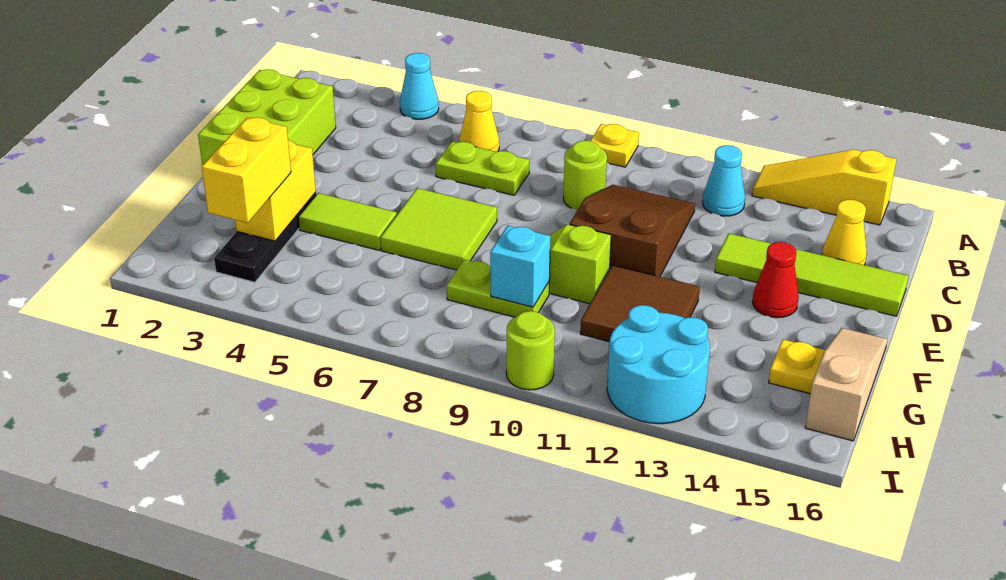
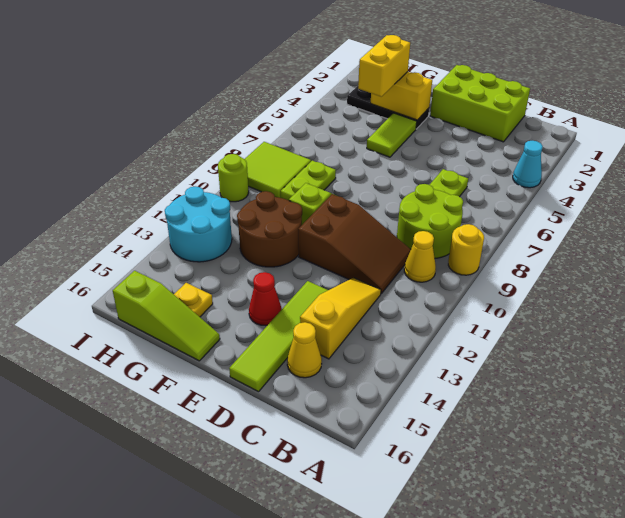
yellow 1x1 plate [590,124,639,167] -> yellow 1x1 round brick [448,224,484,275]
yellow 1x3 slope [752,150,896,225] -> yellow 1x3 slope moved to [300,278,381,359]
yellow 1x1 cone [459,91,499,152] -> yellow 1x1 cone moved to [404,231,436,282]
cyan 1x1 cone [702,145,745,216] -> none
lime 1x1 round brick [563,140,607,210] -> lime 2x2 round brick [397,184,463,258]
lime 2x2 tile [380,188,497,270] -> lime 2x2 tile moved to [245,142,311,198]
brown 2x2 tile [580,265,700,342] -> brown 2x2 round brick [237,191,302,267]
tan 1x3 slope [805,328,887,441] -> lime 1x3 slope [113,271,220,361]
yellow 1x2 brick [202,117,291,223] -> yellow 1x2 brick turned to [358,35,410,97]
cyan 1x1 brick [490,226,550,307] -> none

